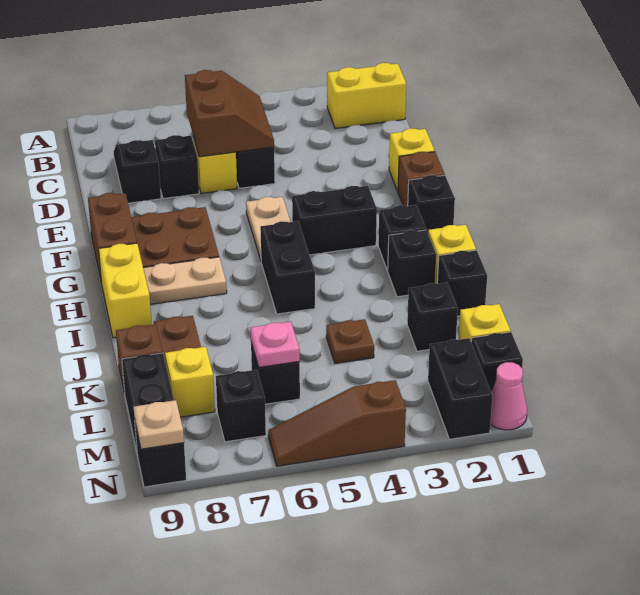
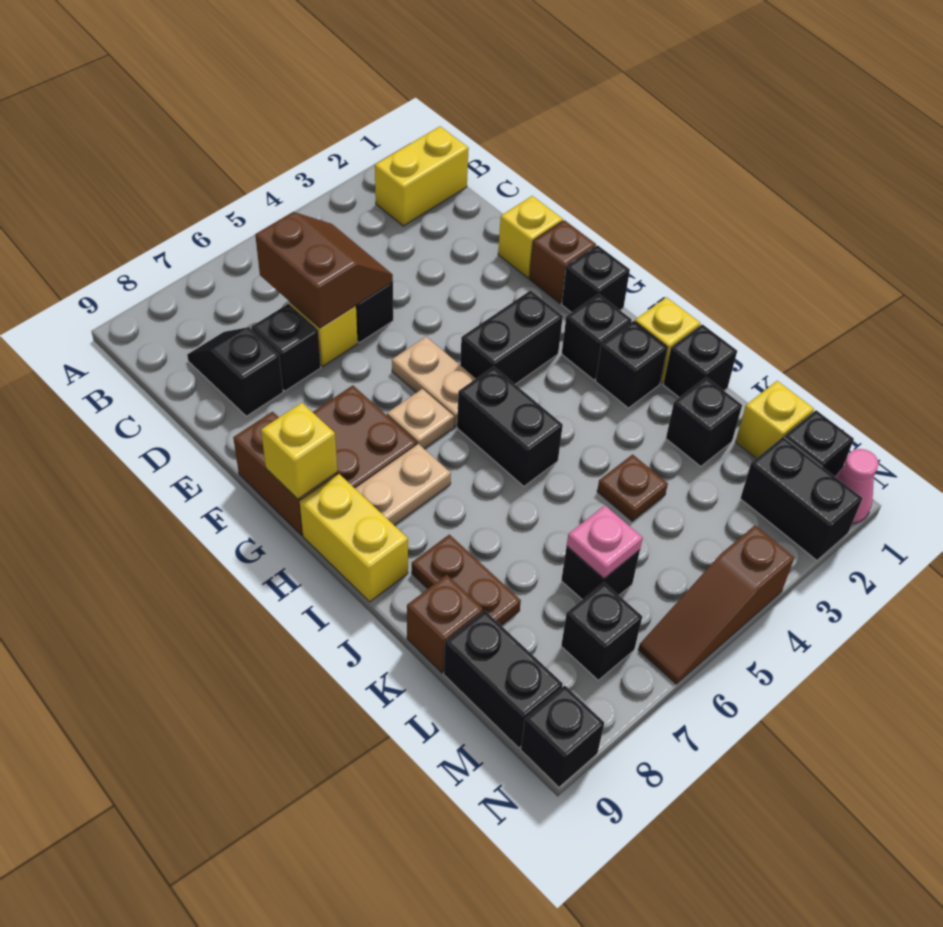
yellow 1x1 brick [165,347,215,417] -> yellow 1x1 brick moved to [261,403,337,499]
tan 1x1 plate [134,400,184,449] -> tan 1x1 plate moved to [387,389,454,449]

